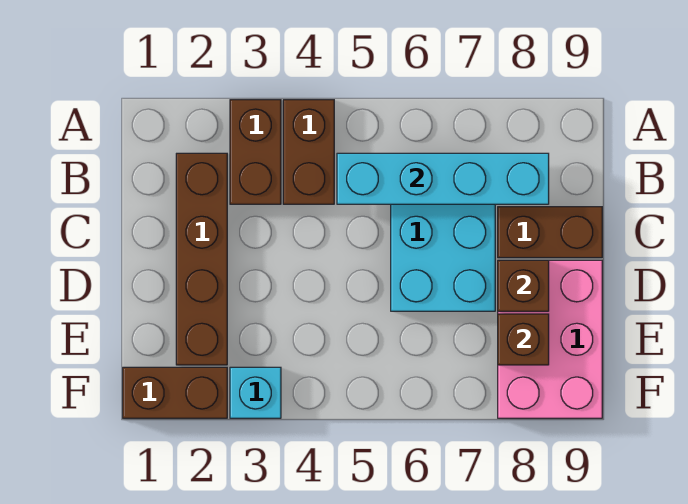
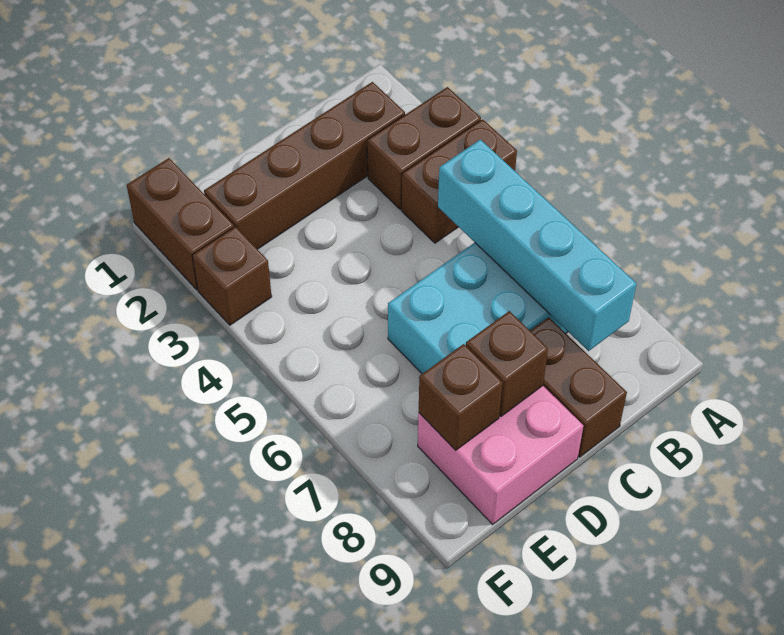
pink 2x3 brick [498,260,602,418] -> pink 2x2 brick [418,386,583,524]
cyan 1x1 brick [230,367,281,418] -> brown 1x1 brick [192,227,272,325]

